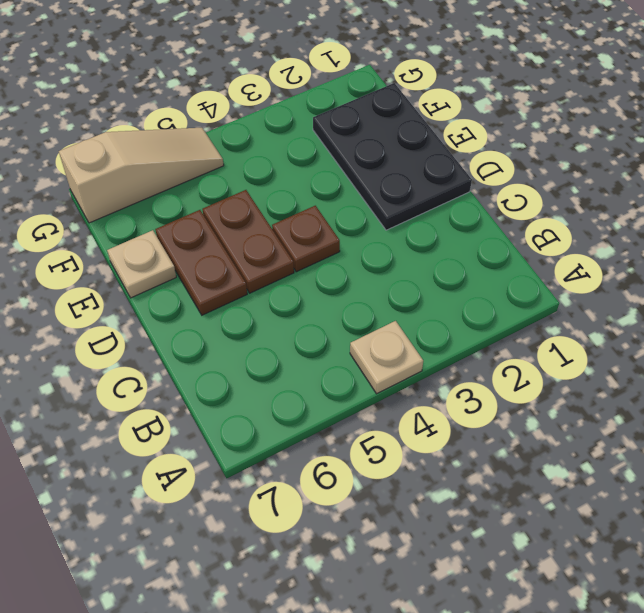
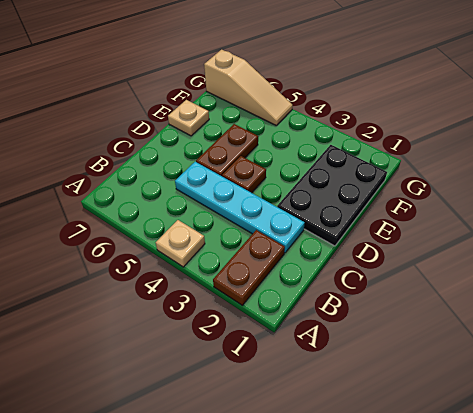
none -> cyan 1x4 plate [175,162,305,253]
brown 1x2 plate [155,210,247,315] -> brown 1x2 plate moved to [213,230,285,305]

